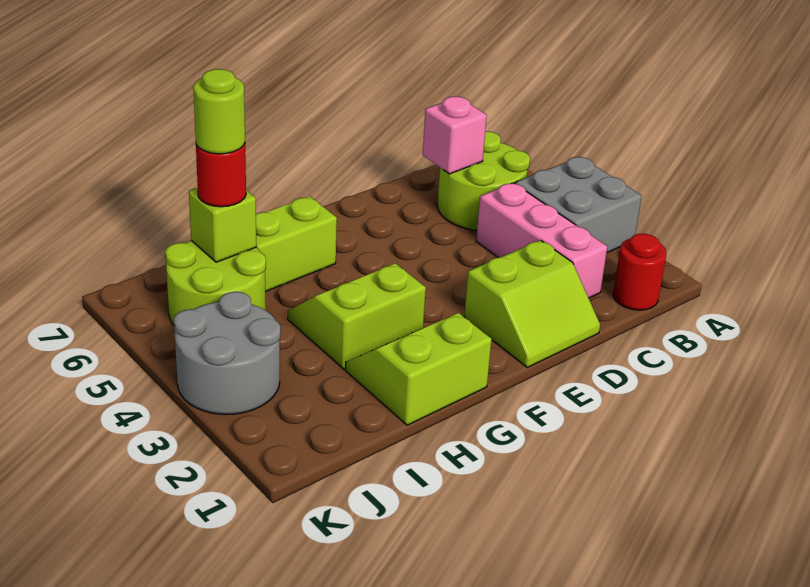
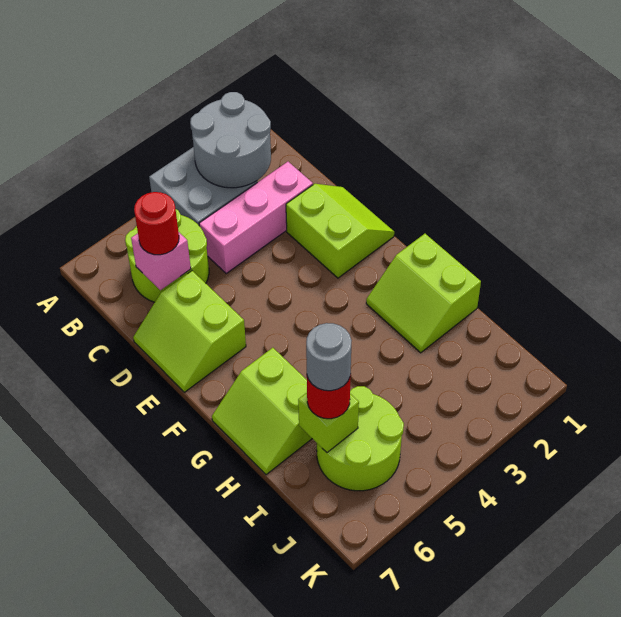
red 1x1 round brick [613,234,666,310] -> red 1x1 round brick moved to [134,192,179,255]
lime 2x2 slope [288,264,426,369] -> lime 2x2 slope moved to [133,271,246,392]
lime 1x1 round brick [193,69,245,154] -> grey 1x1 round brick [306,323,352,391]
grey 2x2 round brick [174,292,280,415] -> grey 2x2 round brick moved to [190,92,271,188]

